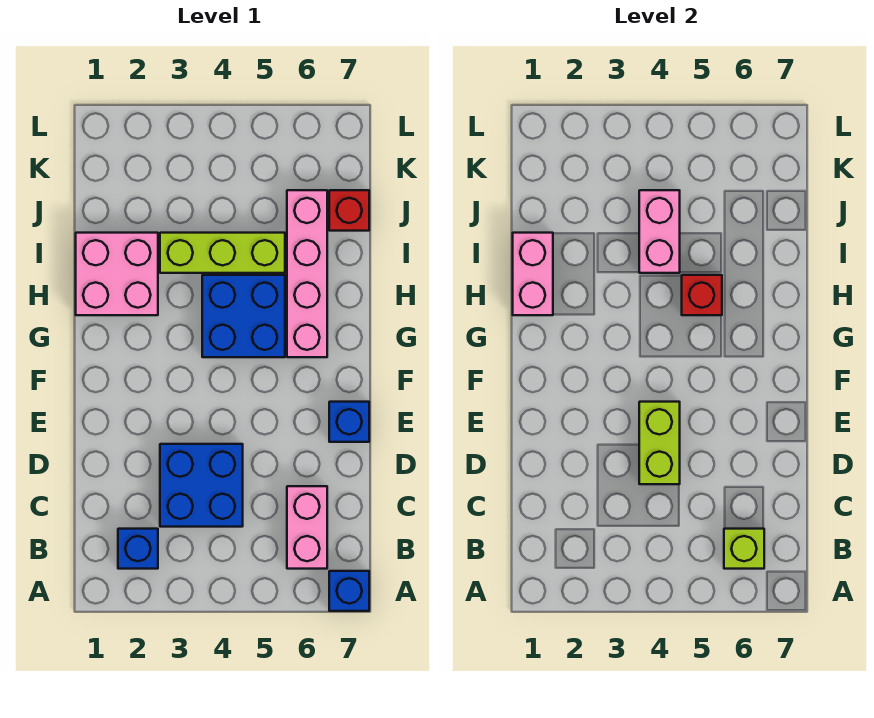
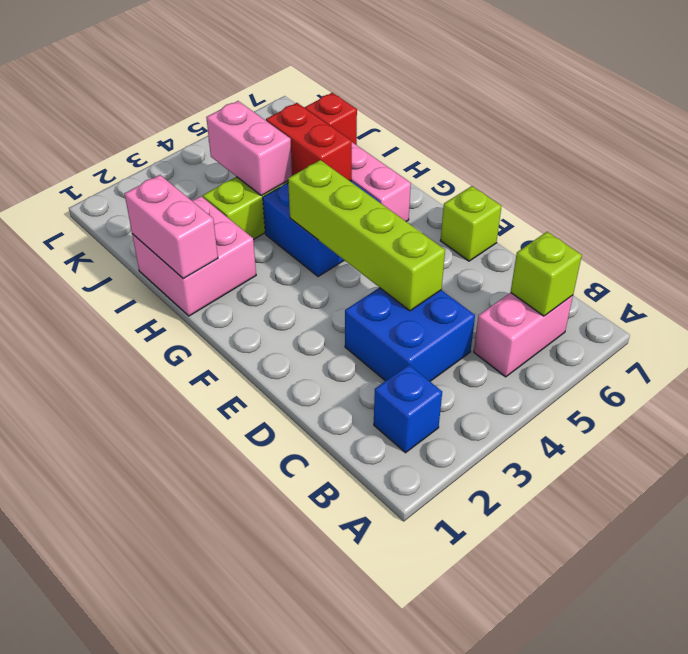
blue 1x1 brick [329,571,369,611] -> none
pink 1x2 brick [287,486,327,569] -> pink 1x2 brick turned to [474,293,573,377]
lime 1x2 brick [639,402,680,484] -> lime 1x4 brick [288,160,445,311]
blue 1x1 brick [329,402,369,442] -> lime 1x1 brick [441,186,502,261]
red 1x1 brick [682,275,722,315] -> red 1x2 brick [266,103,352,181]

